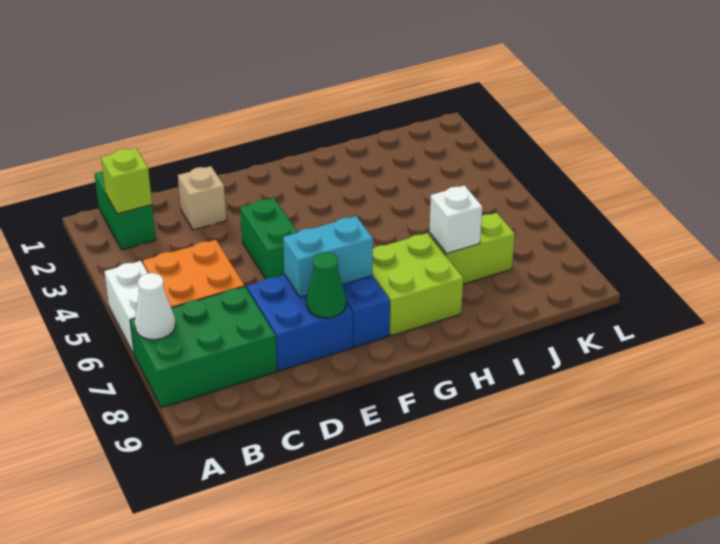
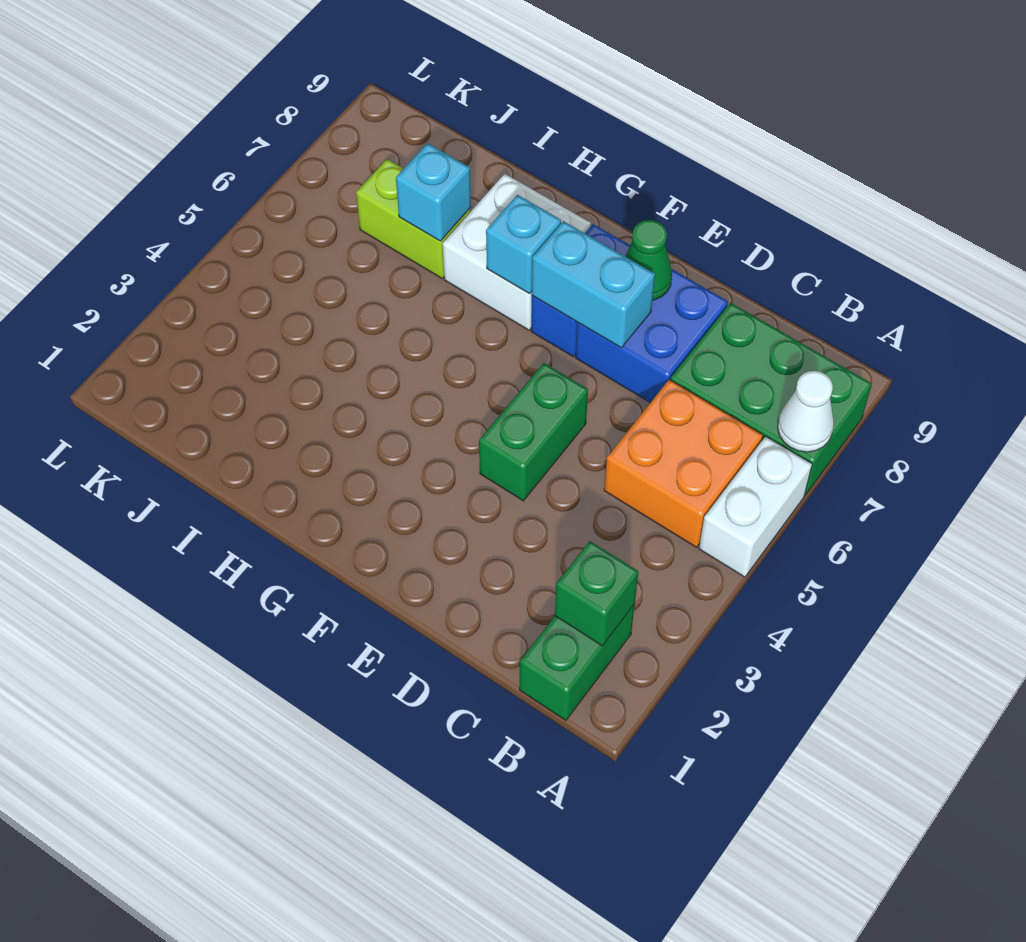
lime 1x1 brick [101,148,152,214] -> green 1x1 brick [555,541,638,646]
tan 1x1 brick [178,166,226,230] -> none
lime 2x2 brick [373,233,463,336] -> white 2x2 brick [443,174,591,330]
none -> cyan 1x1 brick [486,195,561,294]
white 1x1 brick [429,185,482,253] -> cyan 1x1 brick [396,143,471,241]

